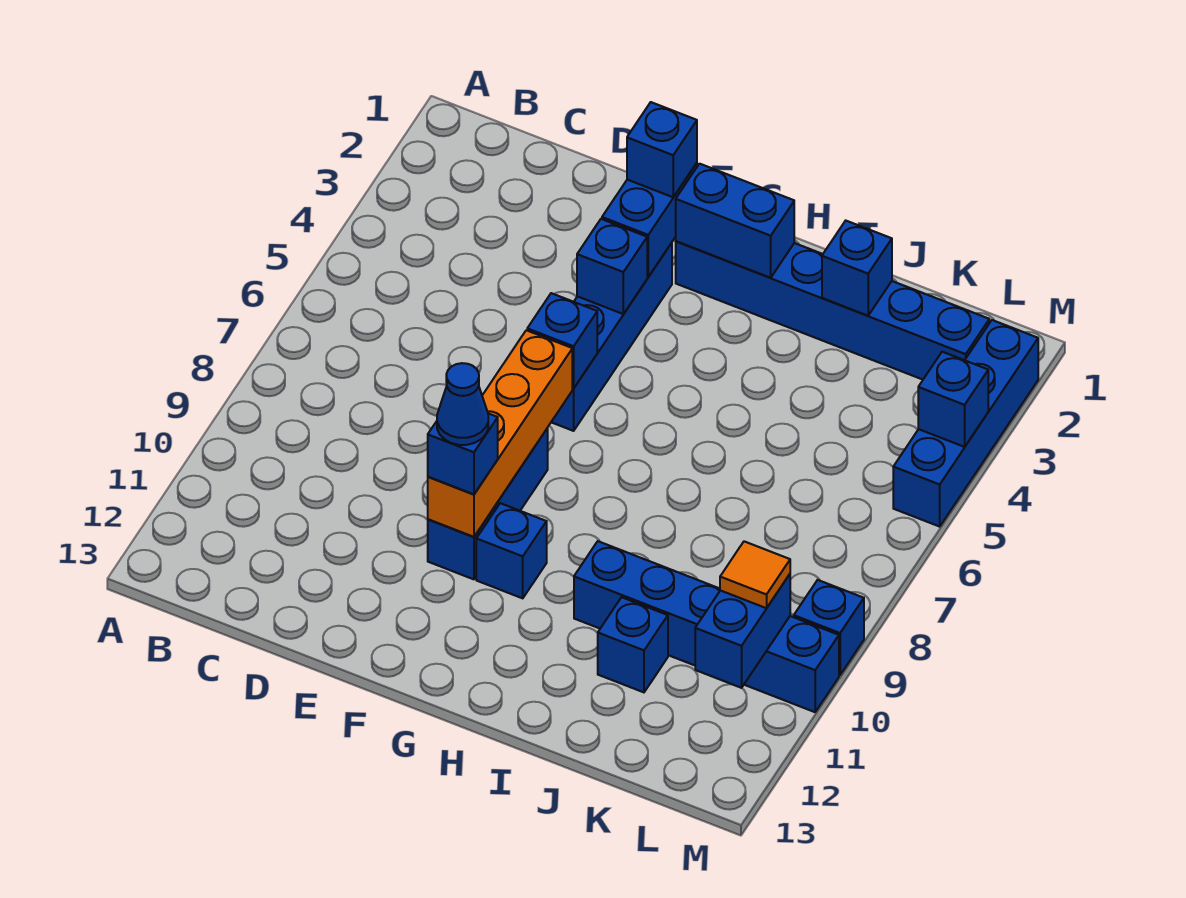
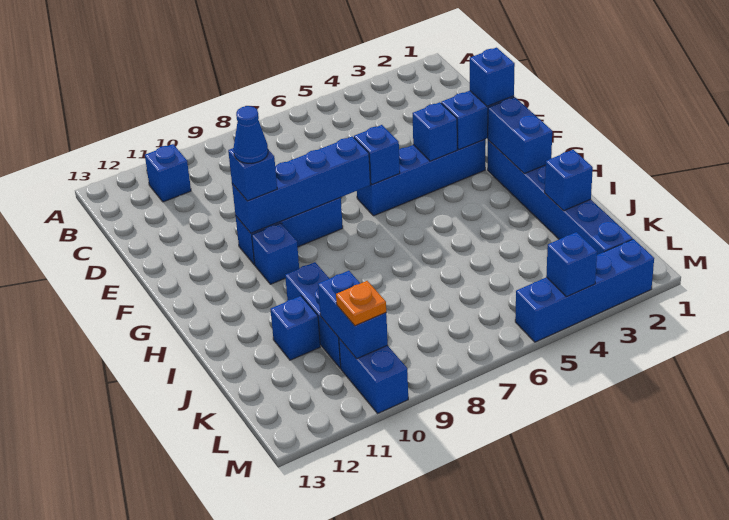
orange 1x4 brick [428,330,572,537] -> blue 1x4 brick [232,136,370,233]
blue 1x2 brick [695,574,790,688] -> blue 1x2 brick turned to [318,271,388,359]
orange 1x1 tile [720,541,790,608] -> orange 1x1 plate [336,281,386,326]
blue 1x1 brick [794,580,864,675] -> blue 1x1 brick moved to [145,144,191,202]

